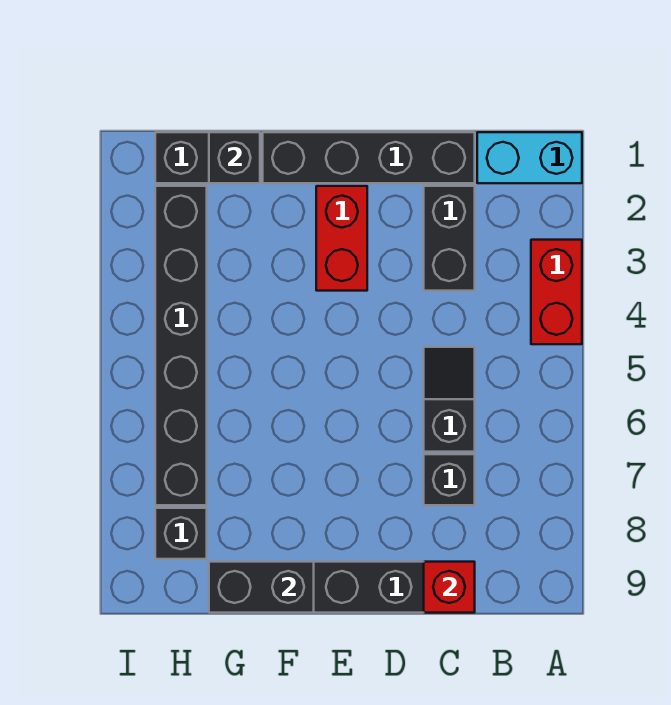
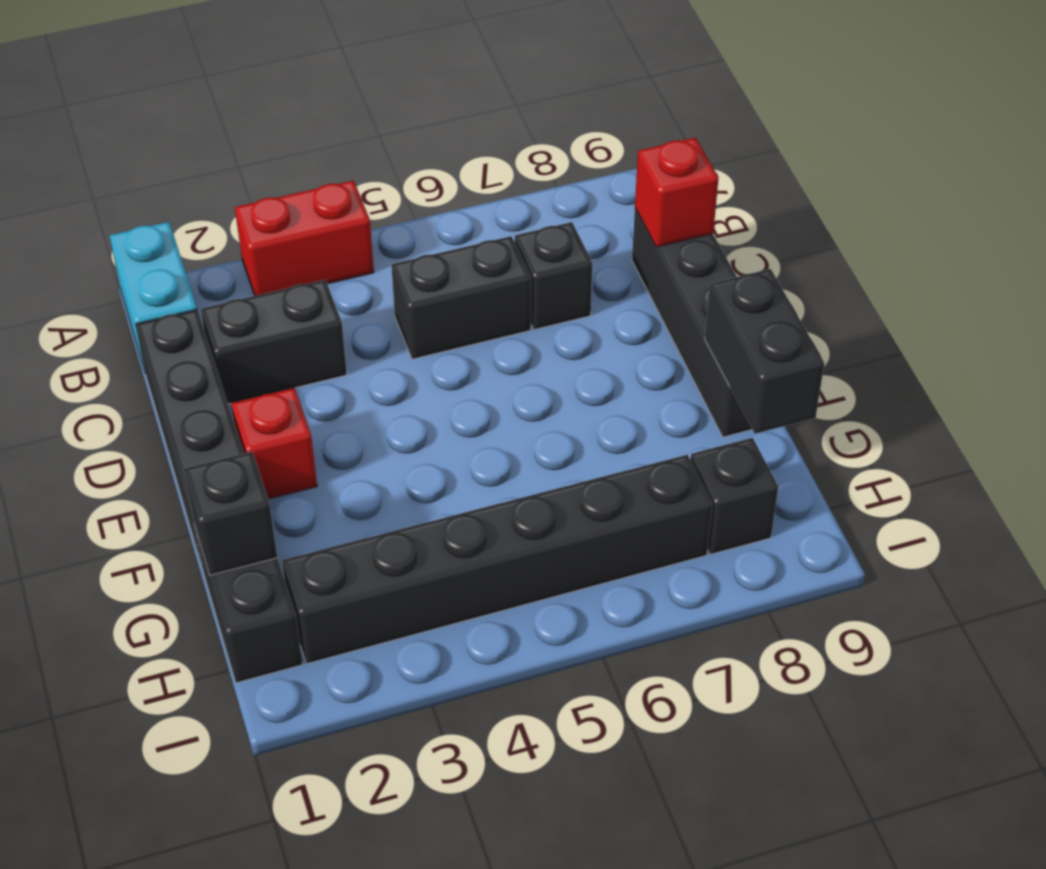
black 1x2 slope [424,347,475,452] -> black 1x2 brick [391,236,531,359]
red 1x2 brick [316,186,367,291] -> red 1x1 brick [231,388,317,499]

